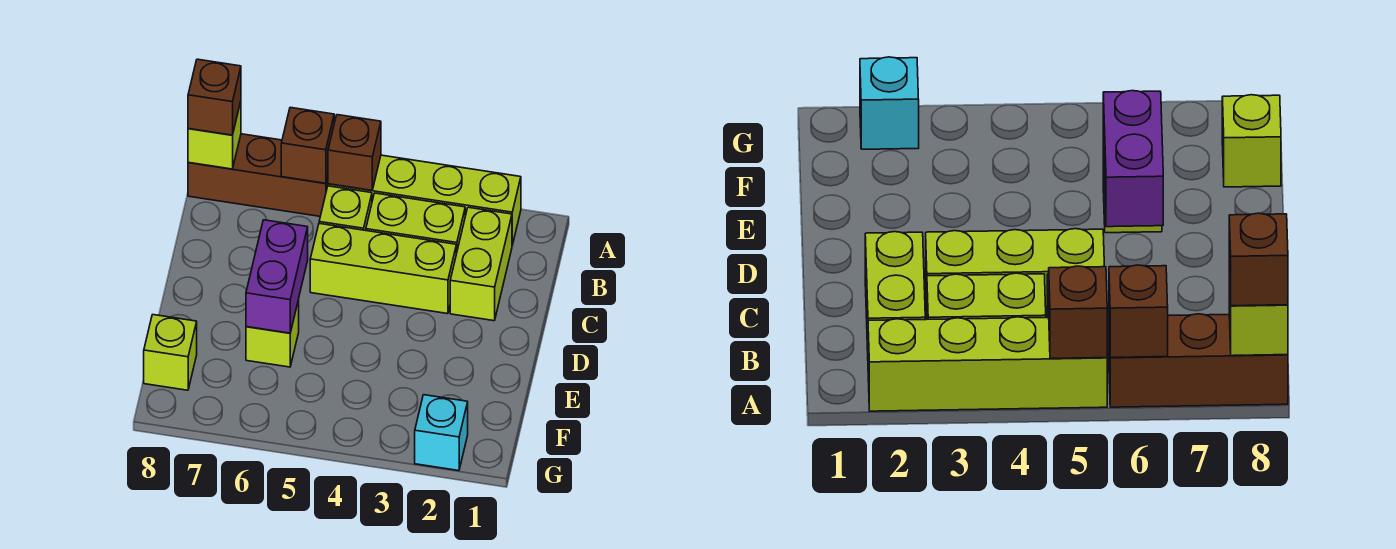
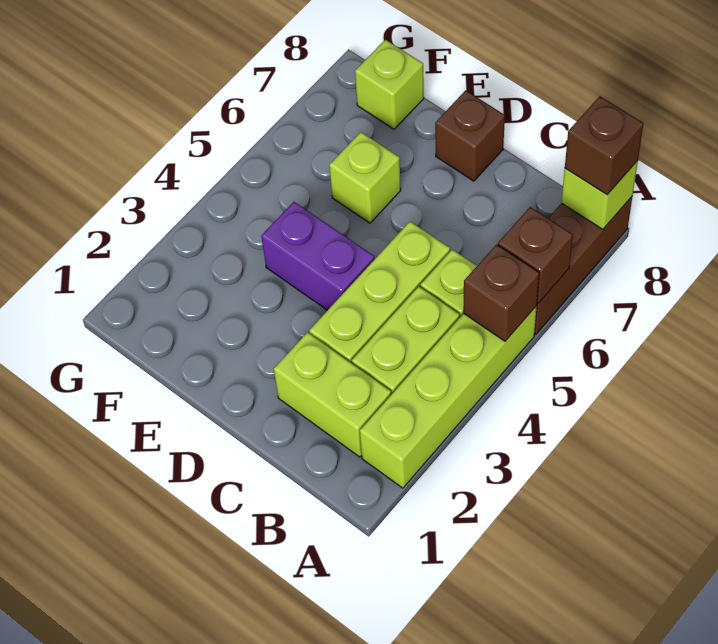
purple 1x2 brick [246,220,308,333] -> purple 1x2 brick moved to [261,202,375,310]
none -> brown 1x1 brick [435,90,505,181]
cyan 1x1 brick [415,395,468,471] -> none

